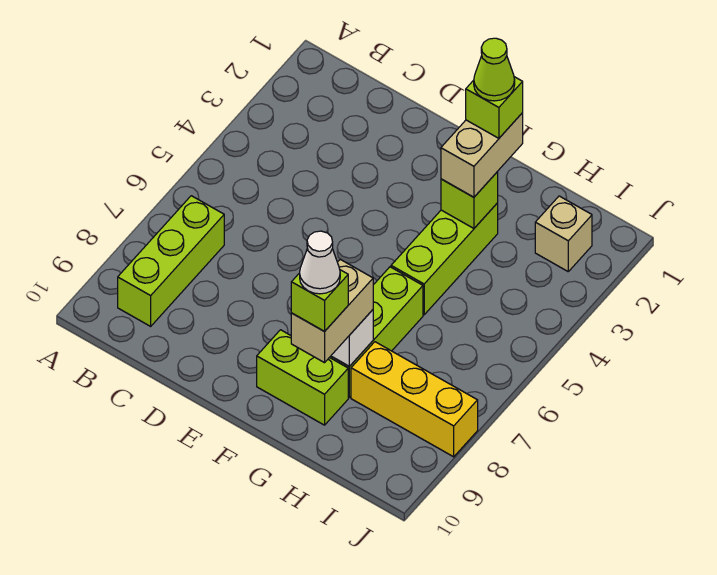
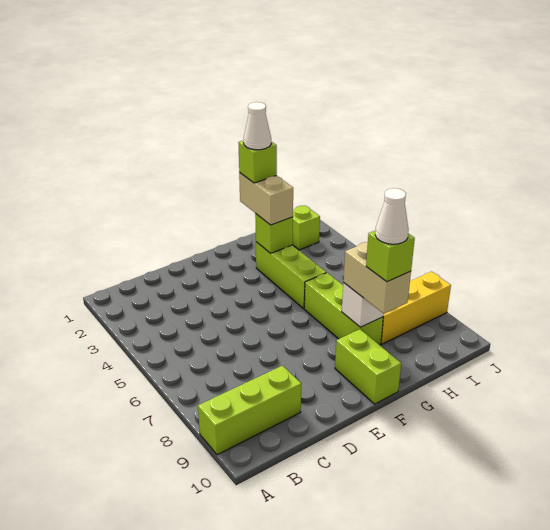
lime 1x3 brick [118,196,224,326] -> lime 1x3 brick turned to [198,366,301,455]
lime 1x2 brick [257,330,348,425] -> lime 1x2 brick turned to [335,329,401,404]
lime 1x1 cone [474,38,515,101] -> white 1x1 cone [244,102,271,150]
tan 1x1 brick [535,196,592,271] -> lime 1x1 brick [293,206,320,250]

